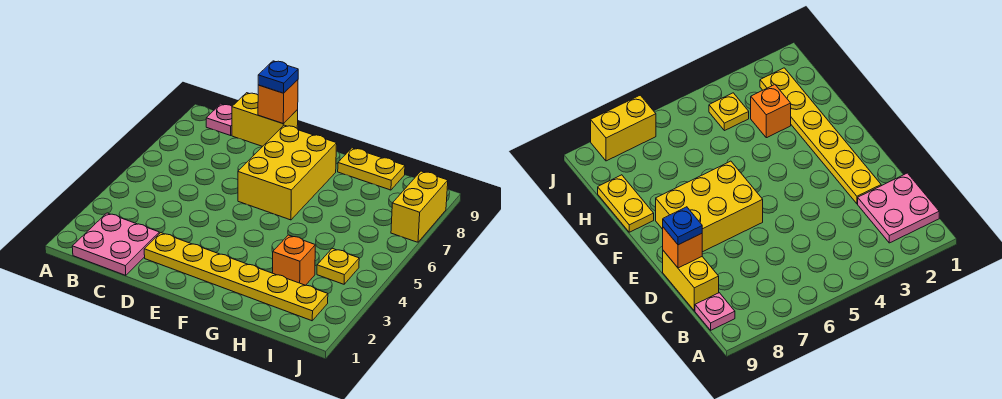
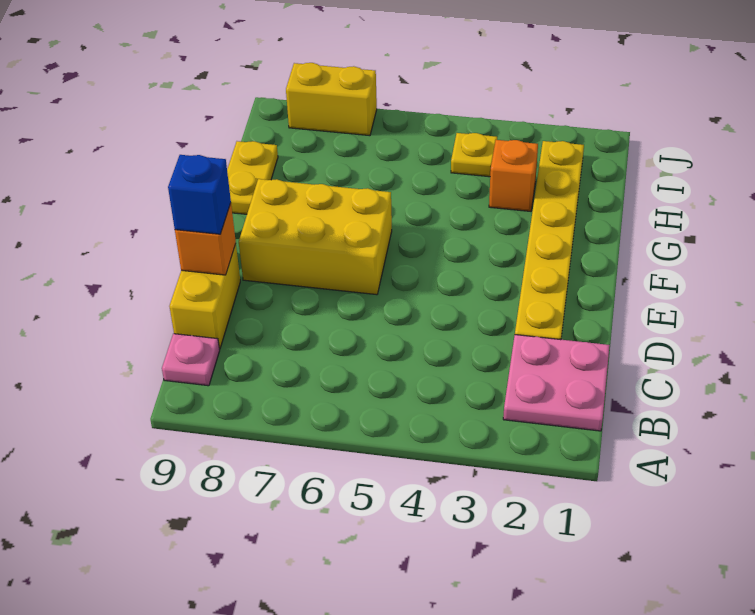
blue 1x1 plate [258,61,298,93] -> blue 1x1 brick [168,155,231,234]

